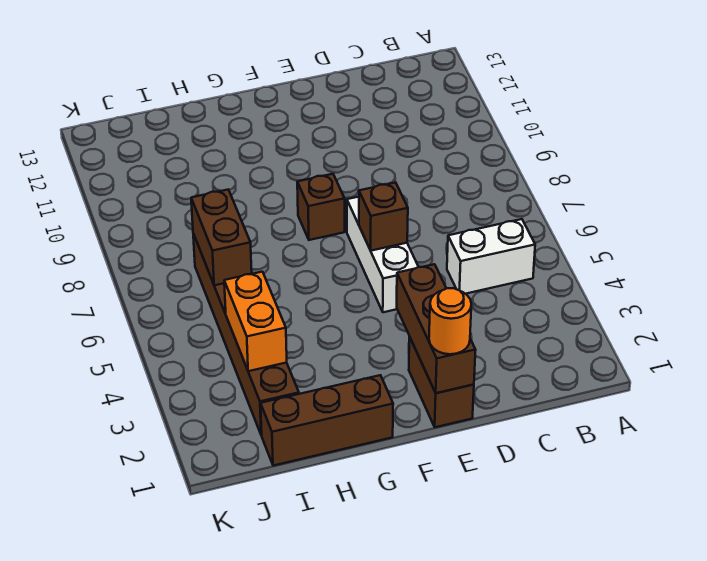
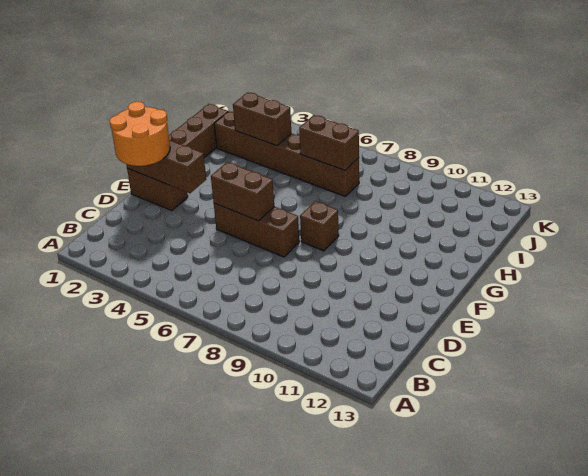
white 1x2 brick [447,219,535,294] -> none
orange 1x1 round brick [429,288,471,354] -> orange 2x2 round brick [110,102,170,166]
white 1x3 brick [347,197,418,312] -> brown 1x3 brick [214,203,299,257]
brown 1x1 brick [359,183,408,251] -> brown 1x2 brick [211,162,274,221]
orange 1x2 brick [224,272,287,371] -> brown 1x2 brick [233,92,291,146]

